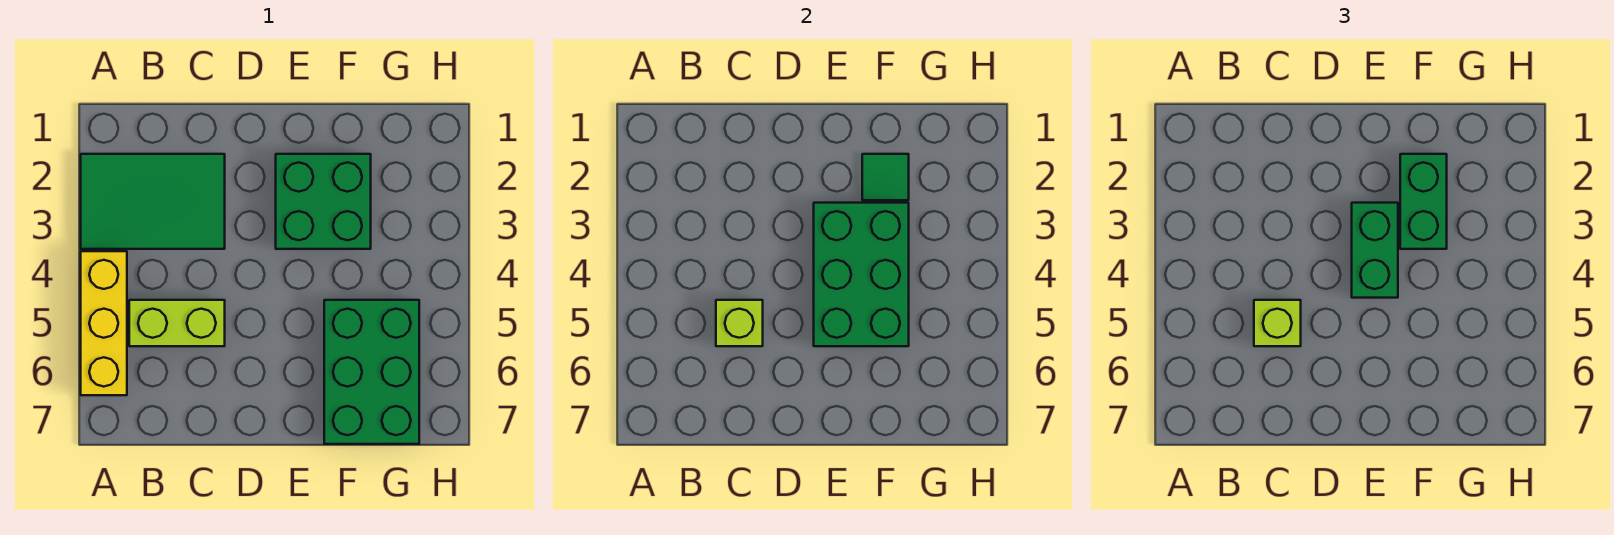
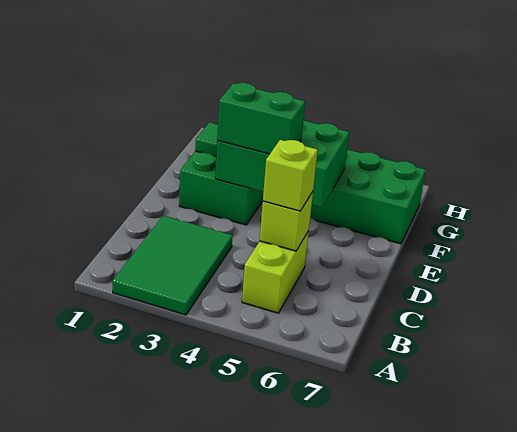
yellow 1x3 brick [81,251,127,395] -> none
green 1x2 brick [1400,154,1447,249] -> none

